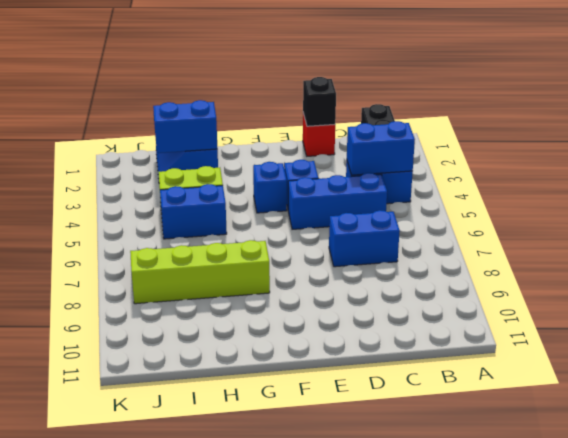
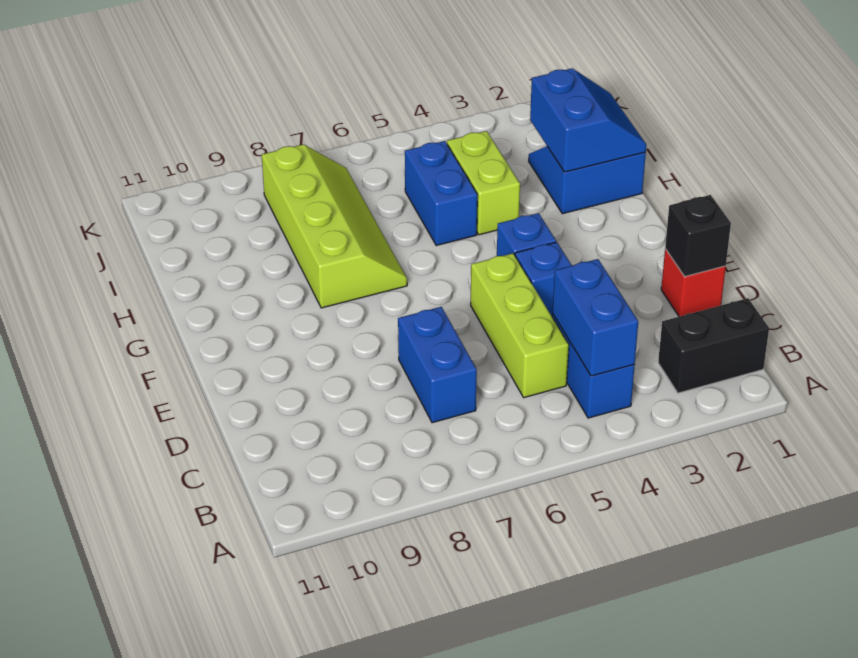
blue 1x3 brick [288,173,387,229] -> lime 1x3 brick [471,253,569,398]

